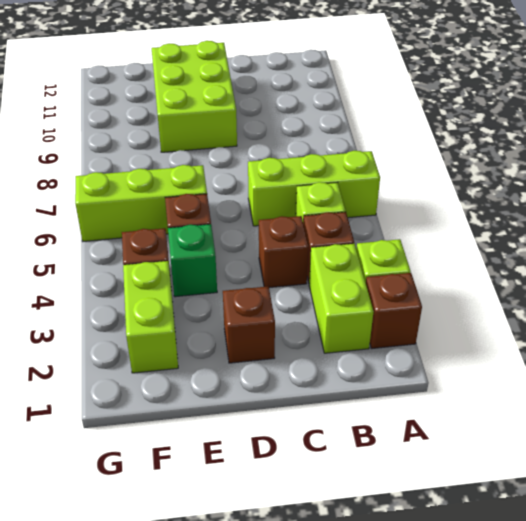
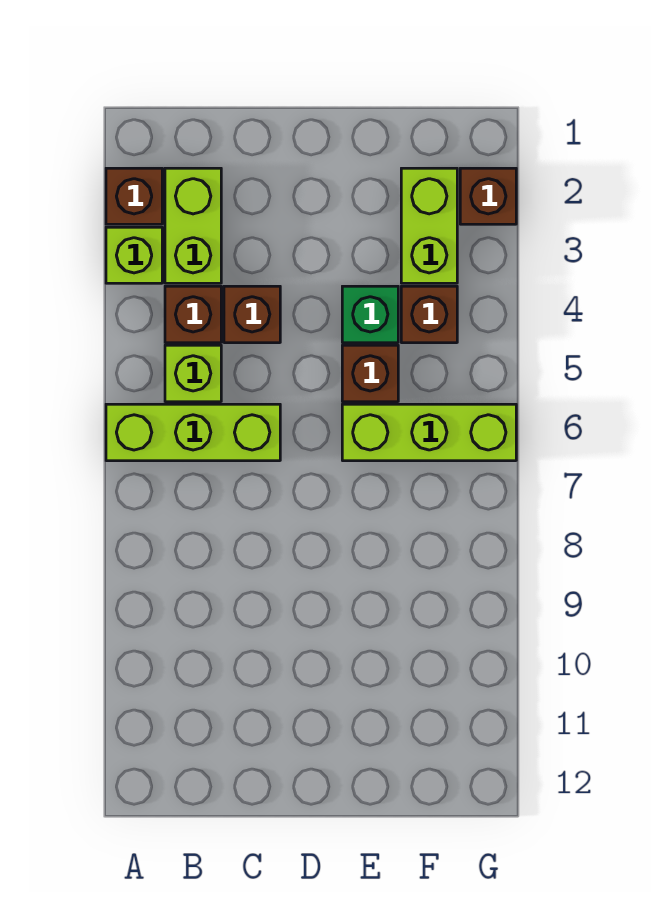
brown 1x1 brick [223,286,275,363] -> brown 1x1 brick moved to [460,168,516,224]
lime 2x3 brick [152,41,237,152] -> none

